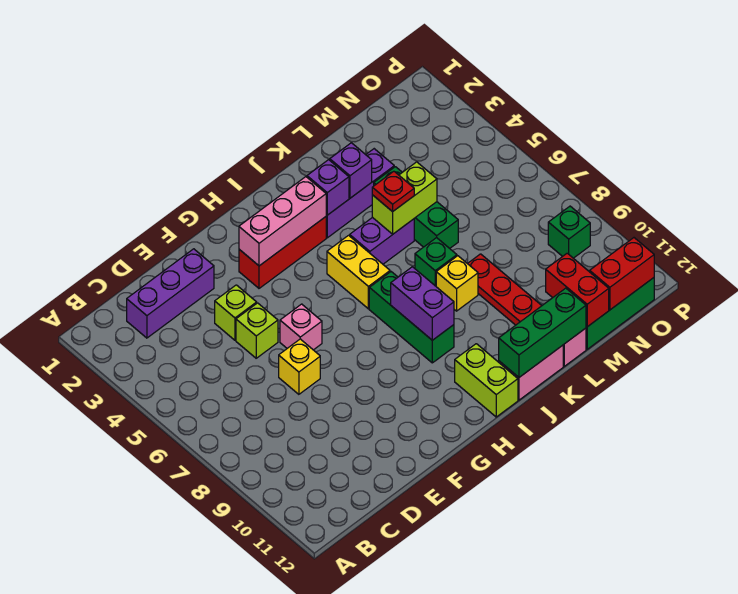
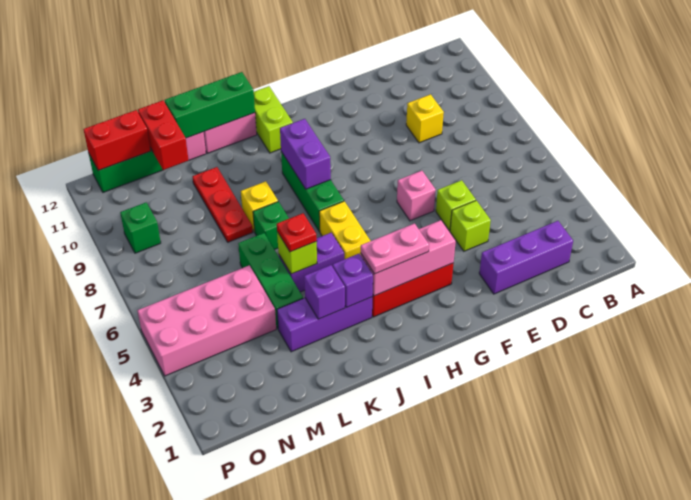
yellow 1x1 brick [279,339,320,394] -> yellow 1x1 brick moved to [406,94,444,143]
none -> pink 1x2 plate [361,223,429,274]
lime 1x2 brick [372,162,437,234] -> lime 1x1 brick [277,232,317,274]
none -> pink 2x4 brick [137,265,276,376]

